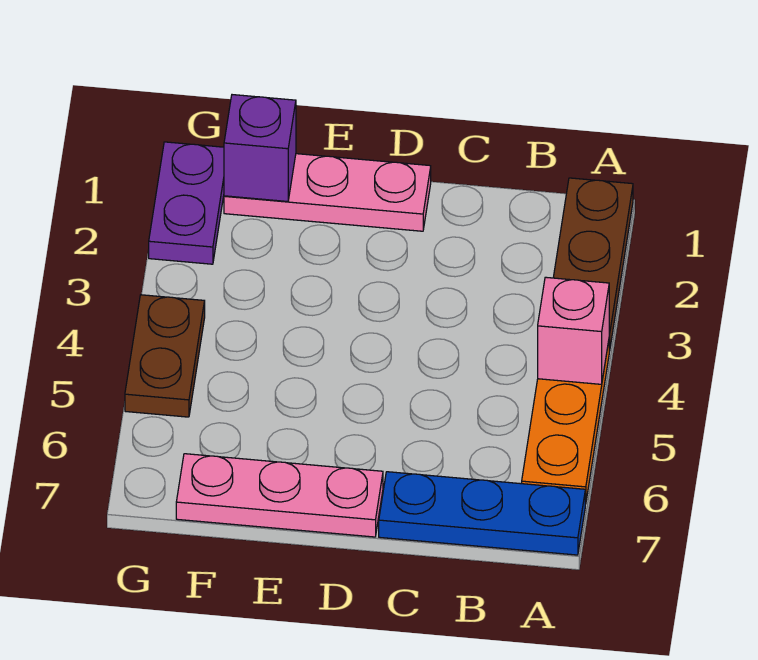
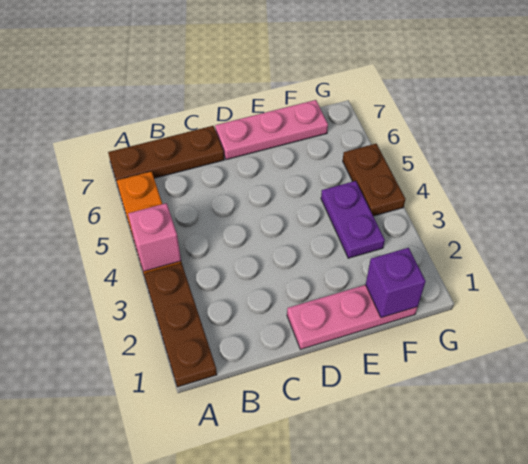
blue 1x3 plate [379,472,585,555] -> brown 1x3 plate [108,126,224,182]
purple 1x2 plate [149,142,224,264] -> purple 1x2 plate moved to [321,181,385,258]

